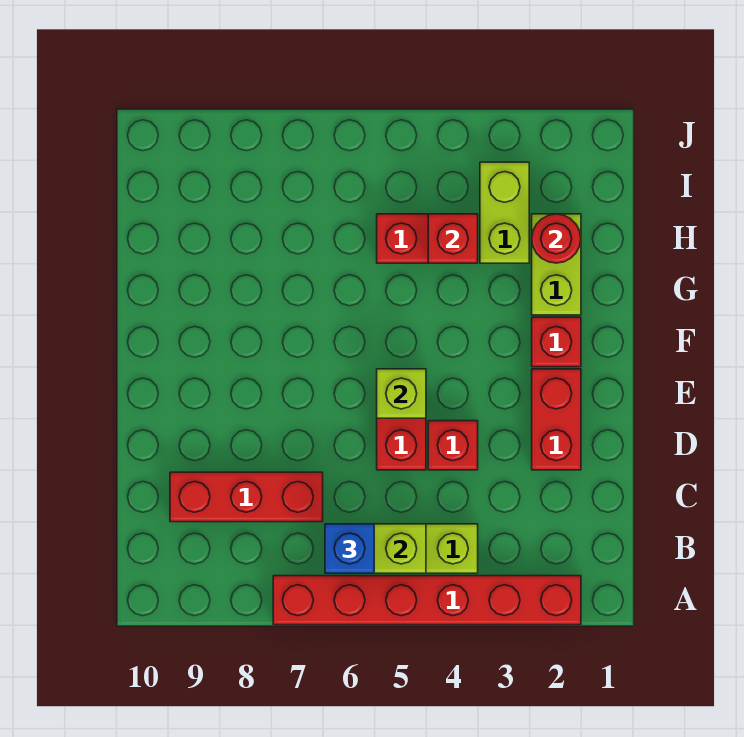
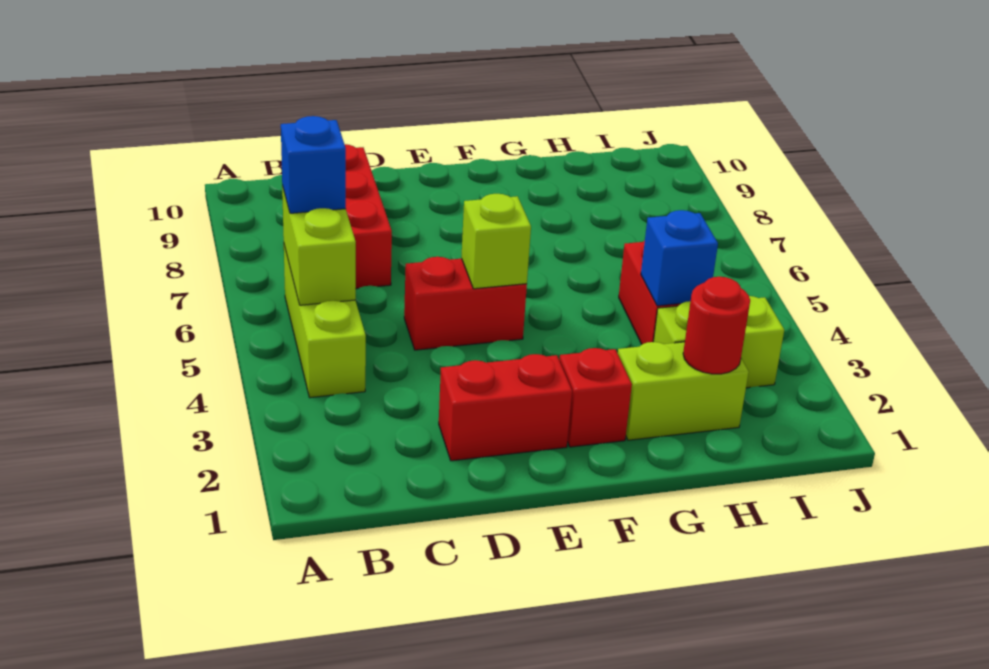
red 1x6 brick [273,576,581,625] -> none
red 1x1 brick [428,421,478,470] -> none
red 1x1 brick [428,214,478,263] -> blue 1x1 brick [641,210,718,306]

